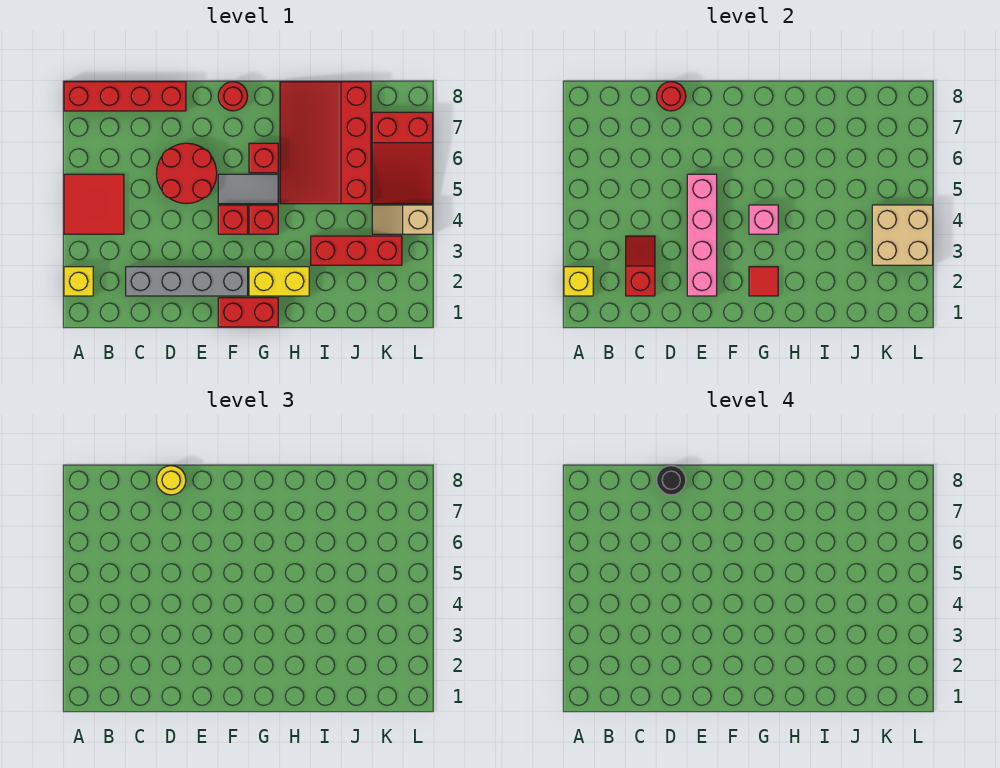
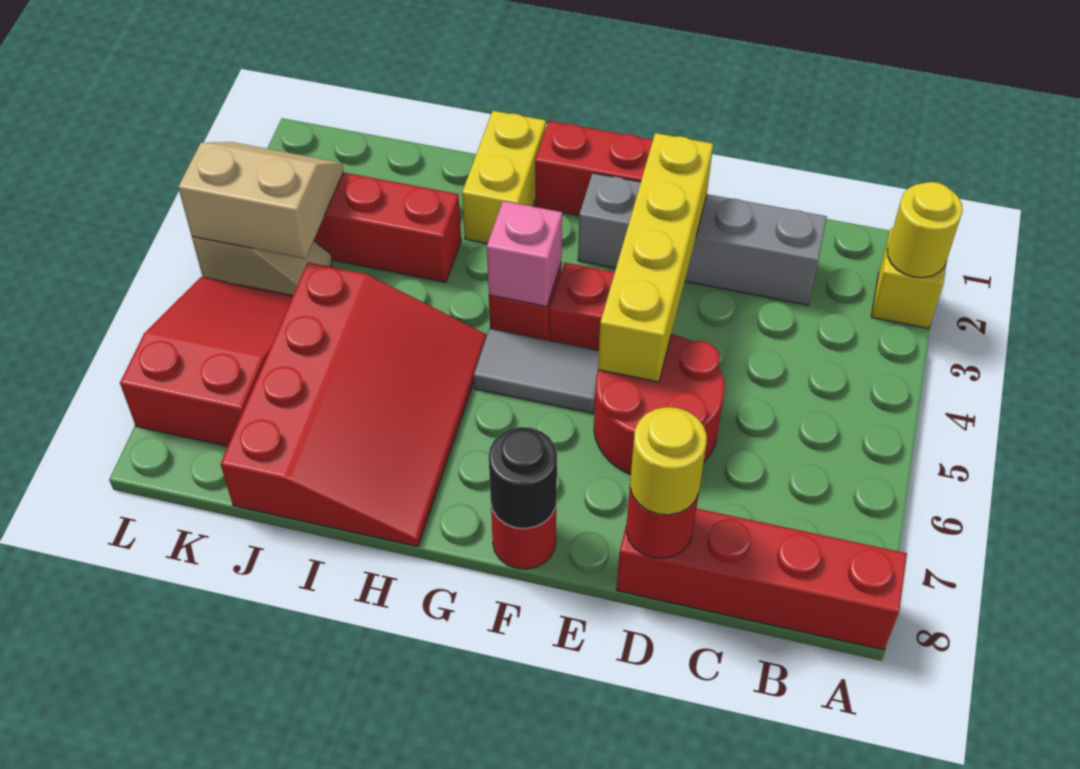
yellow 1x1 brick [564,267,593,296] -> yellow 1x1 round brick [887,182,963,278]
red 2x2 tile [64,174,124,234] -> none
red 1x2 slope [626,236,655,296] -> none
black 1x1 round brick [657,466,686,495] -> black 1x1 round brick moved to [489,427,557,529]
pink 1x4 brick [687,174,717,296] -> yellow 1x4 brick [598,133,713,382]
yellow 1x2 brick [249,267,309,296] -> yellow 1x2 brick turned to [462,111,546,243]
red 1x1 tile [749,267,778,296] -> none
red 1x1 brick [249,143,278,173] -> none
tan 2x2 brick [872,205,933,265] -> tan 2x2 slope [178,142,343,259]

